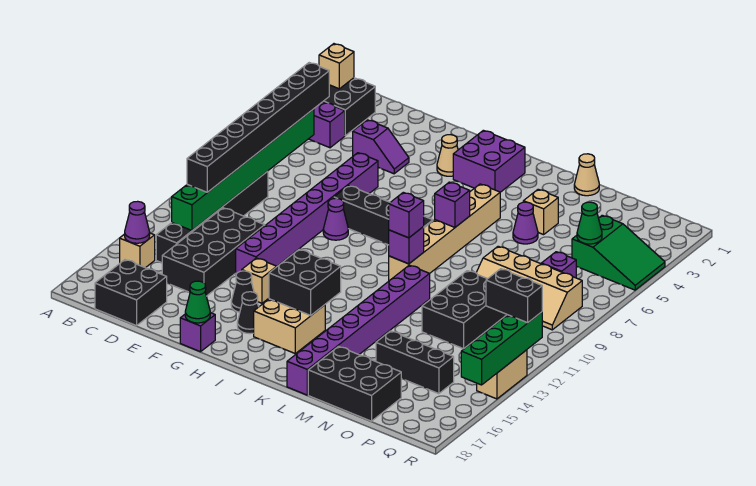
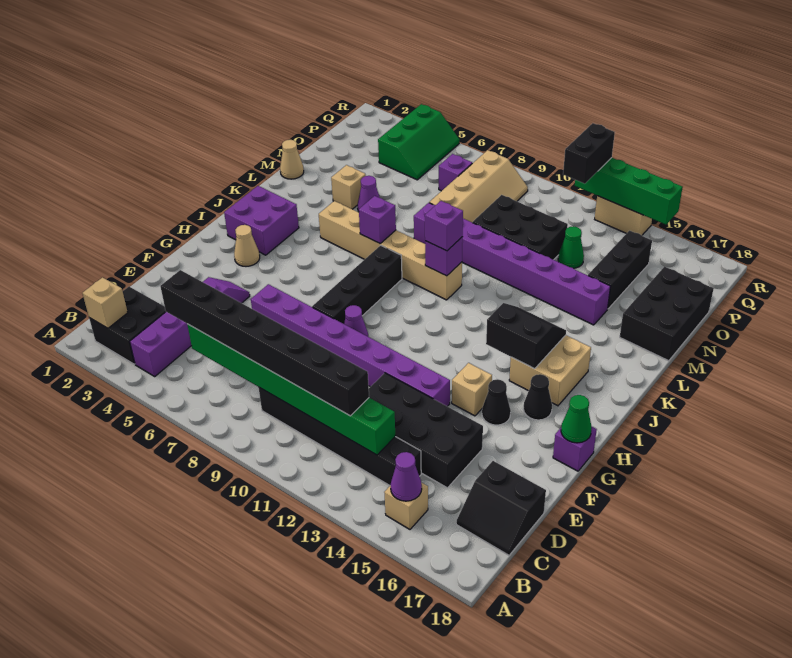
black 2x2 brick [95,260,167,326] -> black 2x2 slope [456,461,546,555]
black 2x2 brick [269,250,341,315] -> black 2x2 slope [486,303,566,369]
purple 1x8 brick [287,265,430,395] -> purple 1x8 brick moved to [414,203,611,325]
green 2x3 slope [572,215,665,290] -> green 2x3 slope turned to [378,104,459,180]
green 1x1 cone [577,202,602,244] -> green 1x1 cone moved to [558,226,584,268]

